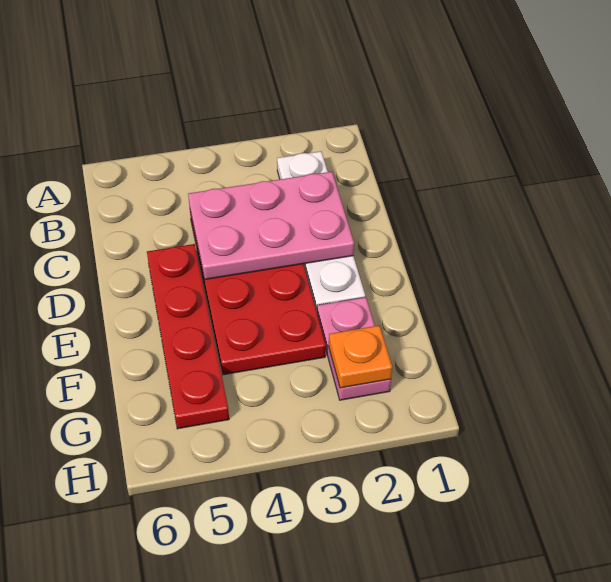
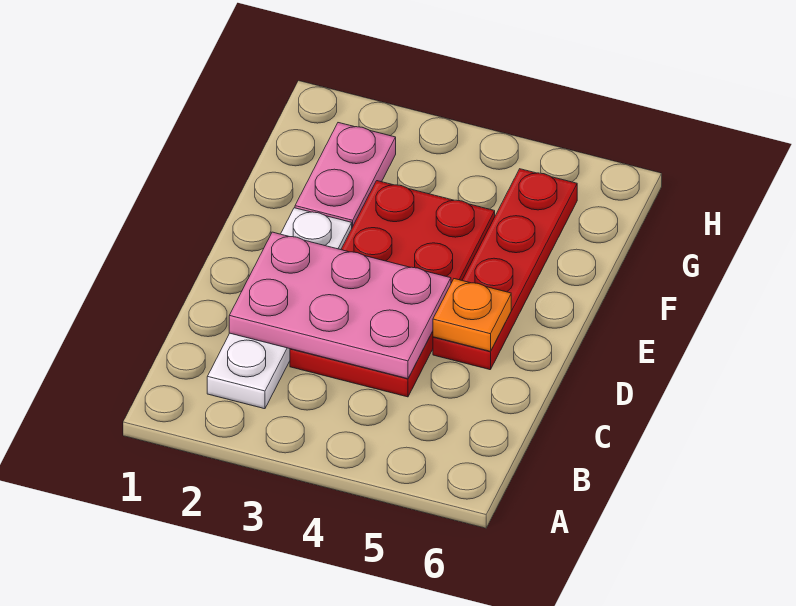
orange 1x1 plate [329,325,392,388] -> orange 1x1 plate moved to [433,279,511,351]

